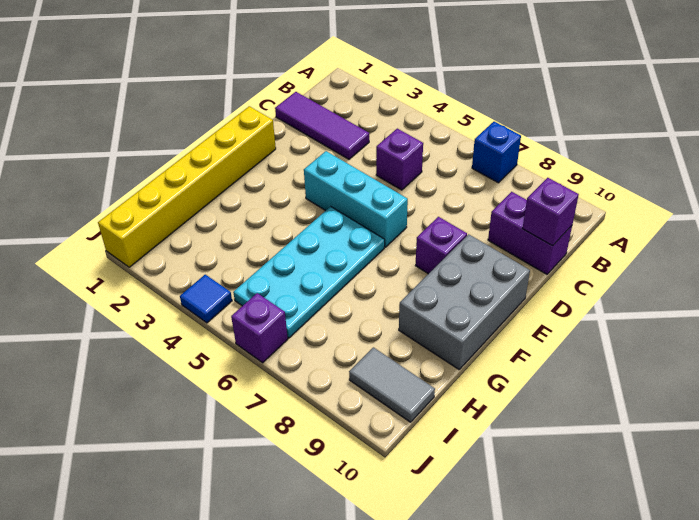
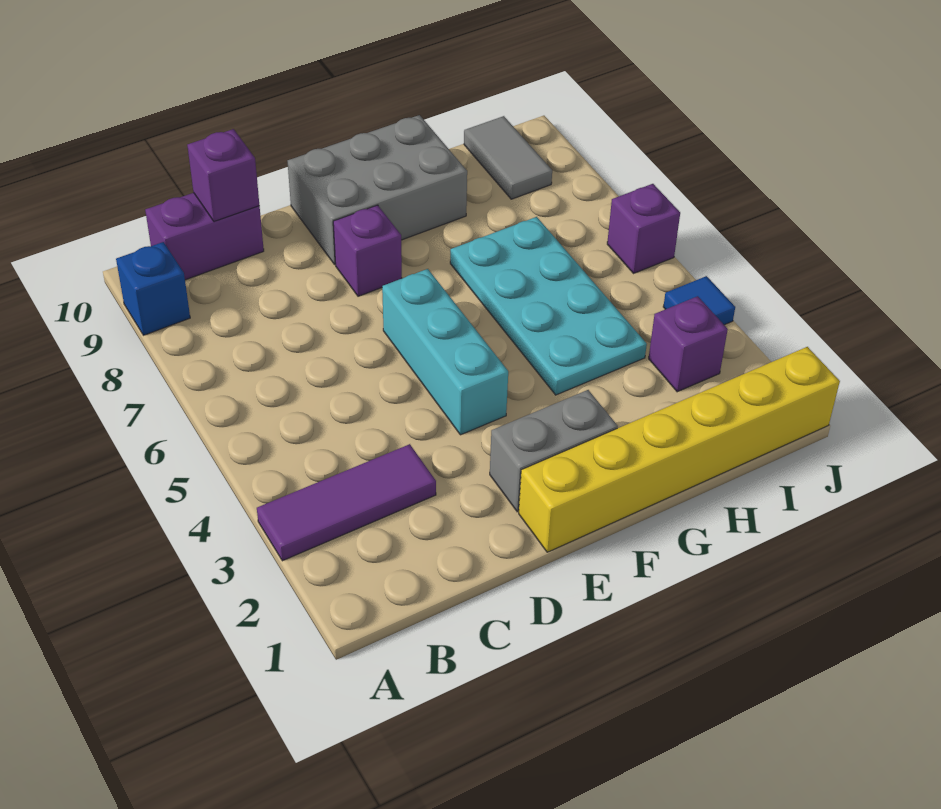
blue 1x1 brick [472,122,521,183] -> blue 1x1 brick moved to [116,242,190,335]
purple 1x3 tile [275,92,369,159] -> purple 1x3 tile turned to [257,444,436,561]
purple 1x1 brick [376,129,423,190] -> purple 1x1 brick moved to [649,296,728,392]
purple 1x2 brick [488,192,572,274] -> purple 1x2 brick turned to [145,193,264,280]
none -> grey 1x2 brick [490,390,618,512]
cyan 2x4 plate [233,206,385,338] -> cyan 2x4 plate turned to [450,217,647,395]

